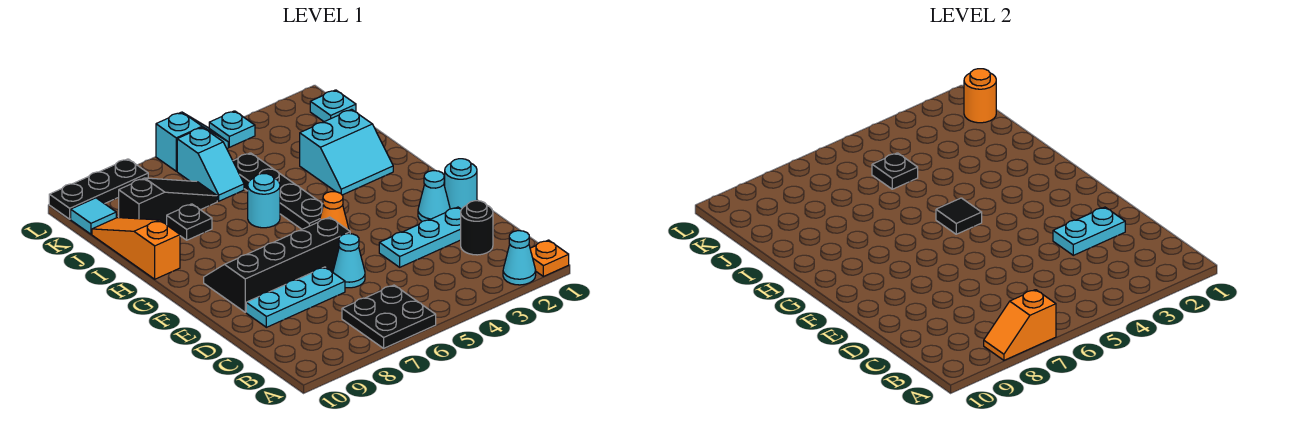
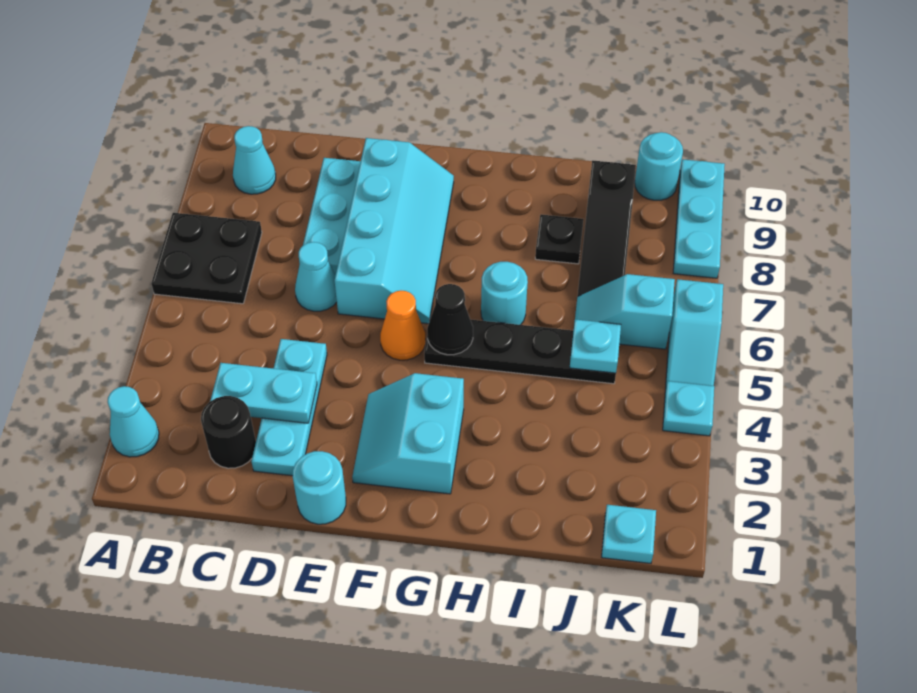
orange 1x1 plate [530,240,569,276] -> none
orange 1x2 slope [984,290,1056,360] -> none
cyan 1x2 plate [1053,207,1125,255] -> cyan 1x2 plate turned to [210,363,317,423]
cyan 1x1 cone [418,171,450,221] -> cyan 1x1 cone moved to [233,126,276,194]
black 2x4 slope [204,217,350,312] -> cyan 2x4 slope [335,138,454,324]
black 1x1 tile [936,198,982,234] -> black 1x1 cone [427,284,473,355]
cyan 2x2 slope [300,109,393,195] -> cyan 2x2 slope moved to [352,373,464,494]
orange 1x3 slope [92,218,180,279] -> none
black 1x1 plate [872,153,918,189] -> cyan 1x1 plate [570,319,621,373]
orange 1x1 round brick [964,69,996,123] -> none
cyan 1x1 tile [71,198,116,234] -> cyan 1x1 round brick [635,132,683,200]
black 1x3 plate [49,159,148,219] -> cyan 1x3 plate [673,159,725,278]

